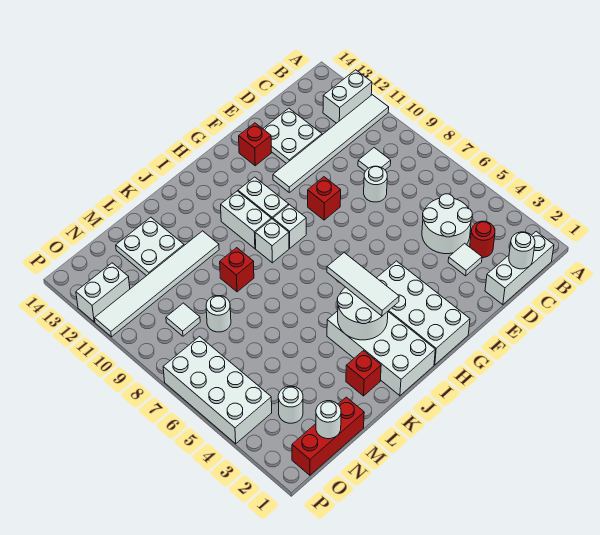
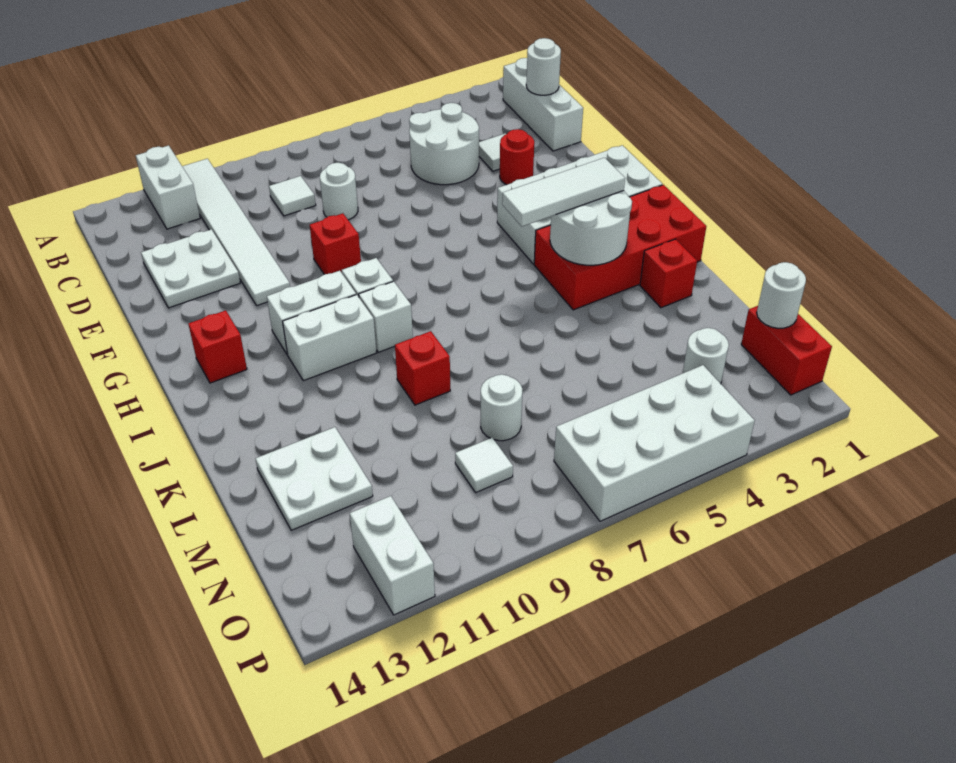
red 1x1 round brick [470,221,495,258] -> red 1x1 round brick moved to [500,129,534,185]
red 1x1 brick [239,123,271,166] -> red 1x1 brick moved to [189,310,247,383]
white 2x4 brick [327,311,435,396] -> red 2x4 brick [534,185,706,310]
white 1x6 tile [95,231,219,337] -> none
red 1x3 brick [292,397,364,475] -> red 1x2 brick [741,306,832,395]

